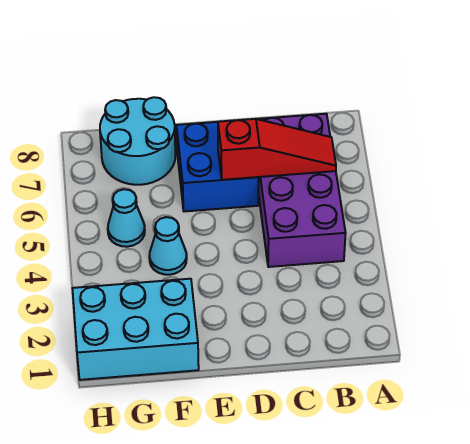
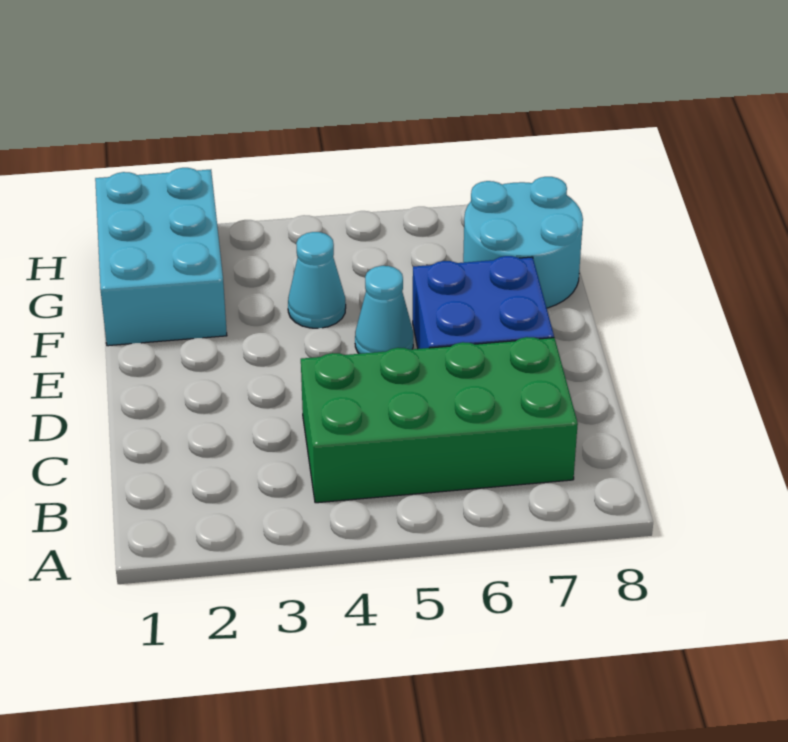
purple 2x4 brick [258,114,346,267] -> green 2x4 brick [301,337,578,503]
red 1x3 slope [218,119,336,180] -> none
cyan 1x1 cone [108,189,145,247] -> cyan 1x1 cone moved to [355,266,413,354]

